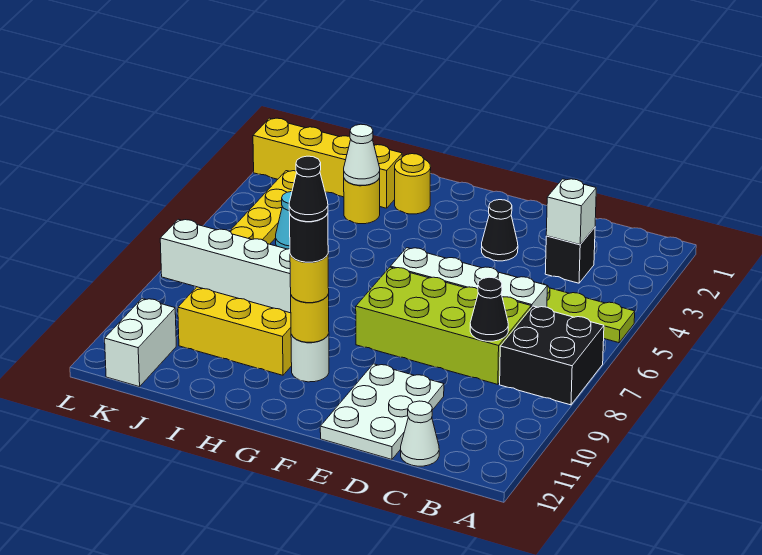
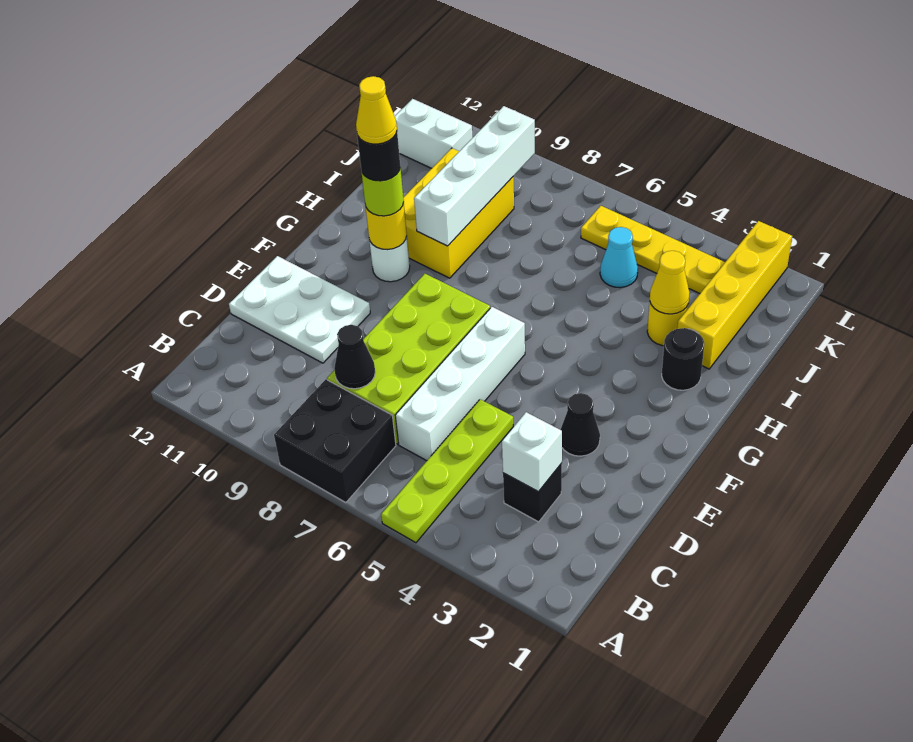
white 1x1 cone [401,401,439,466] -> none
yellow 1x1 round brick [290,255,329,303] -> lime 1x1 round brick [361,167,404,216]
black 1x1 cone [289,156,328,222] -> yellow 1x1 cone [356,76,397,144]
yellow 1x1 round brick [395,154,431,214] -> black 1x1 round brick [662,328,704,390]
white 1x1 cone [344,124,380,185] -> yellow 1x1 cone [650,251,690,314]

